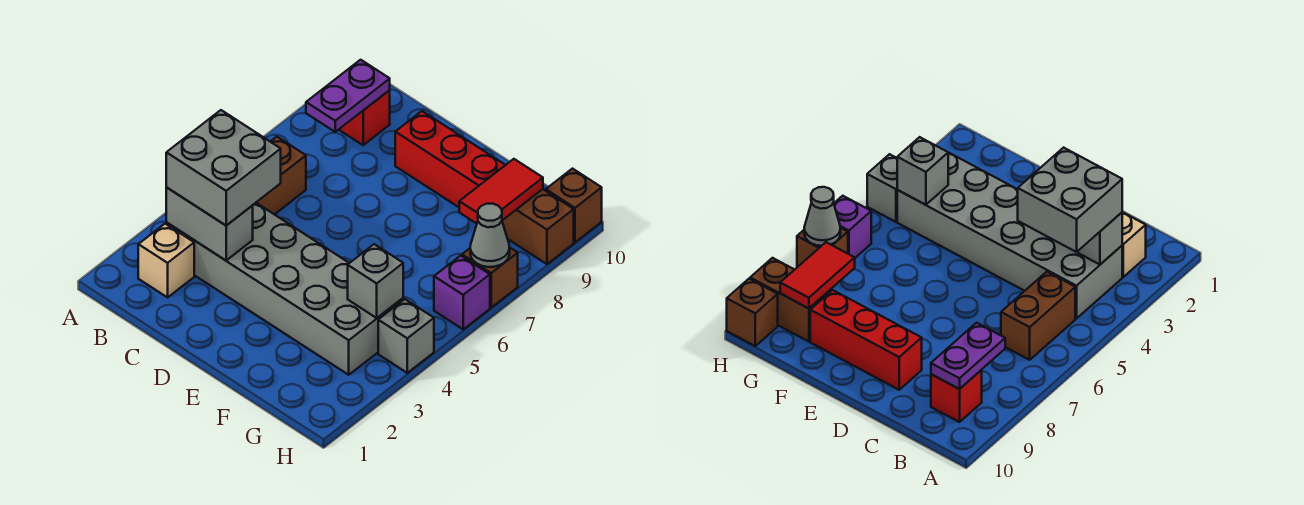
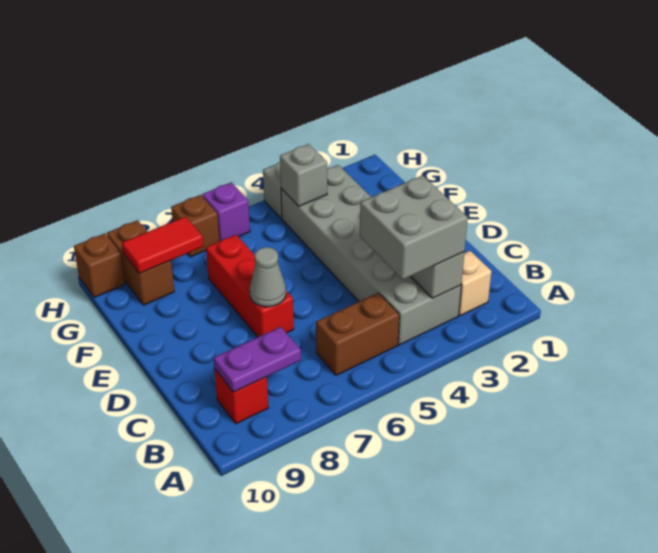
red 1x3 brick [395,111,505,207] -> red 1x3 brick moved to [206,235,294,337]
grey 1x1 cone [470,204,510,267] -> grey 1x1 cone moved to [250,247,286,307]

